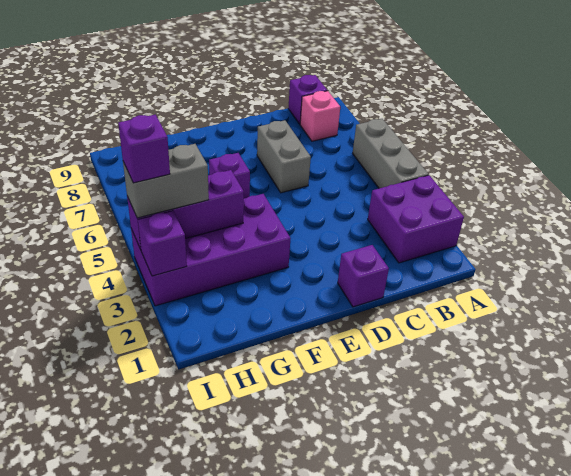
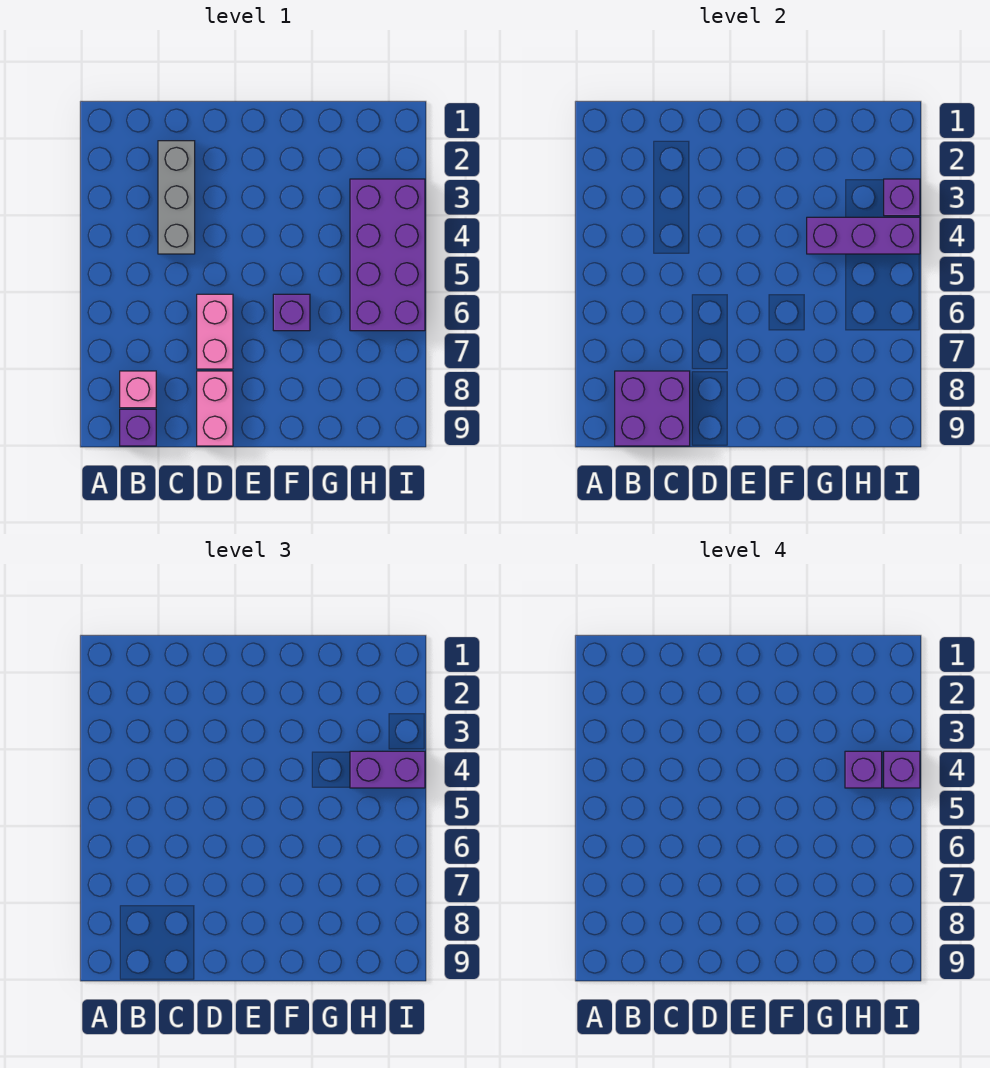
purple 2x2 brick [368,175,464,263] -> purple 2x2 brick moved to [615,371,690,446]
grey 1x3 brick [353,119,429,188] -> grey 1x3 brick moved to [158,141,195,254]
purple 1x1 brick [338,245,389,307] -> purple 1x1 brick moved to [845,751,882,788]
grey 1x2 brick [257,120,311,193] -> pink 1x2 brick [197,294,233,369]
none -> pink 1x2 brick [197,371,233,446]
purple 2x4 brick [131,194,291,306] -> purple 2x4 brick turned to [350,179,425,331]
grey 1x2 brick [123,144,209,218] -> purple 1x2 brick [350,751,425,788]

